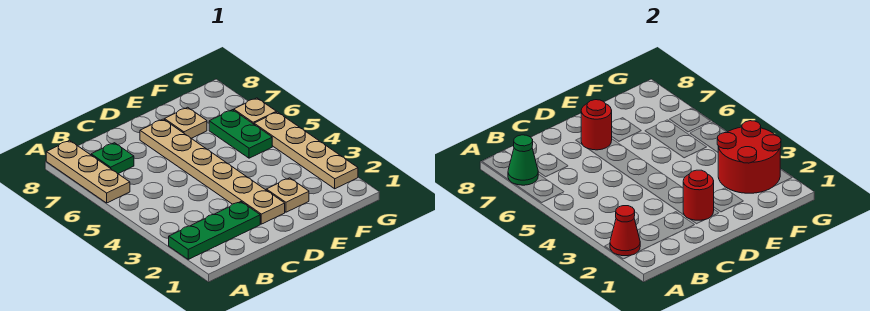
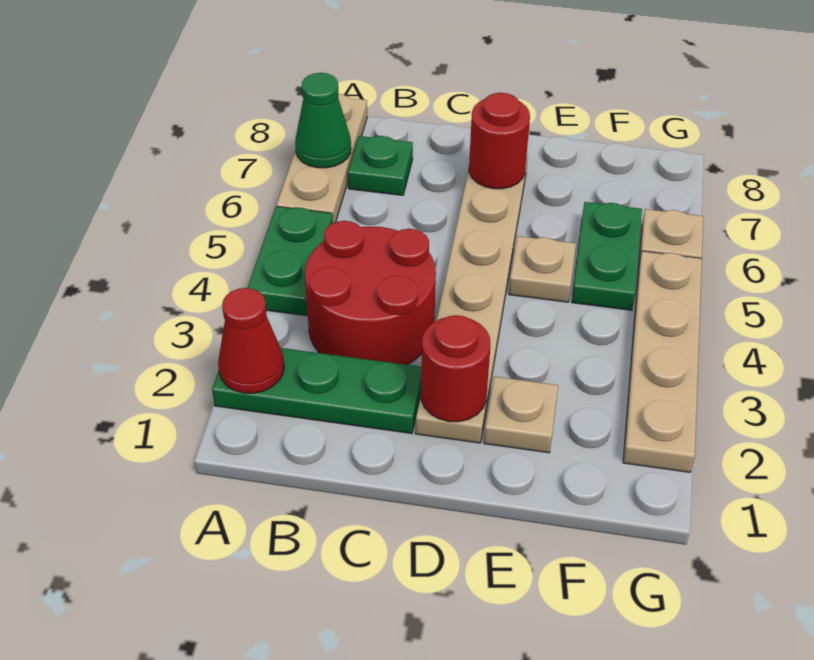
none -> green 1x2 plate [248,207,333,316]
tan 1x1 plate [164,107,207,138] -> tan 1x1 plate moved to [509,236,576,302]
red 2x2 round brick [717,121,781,193] -> red 2x2 round brick moved to [305,221,436,365]

